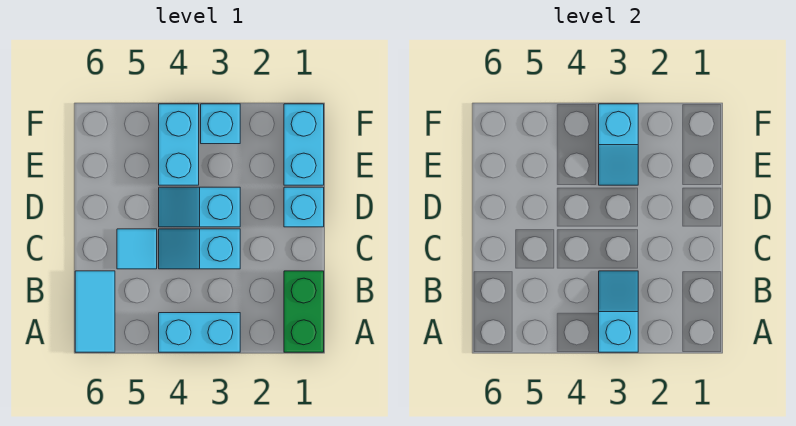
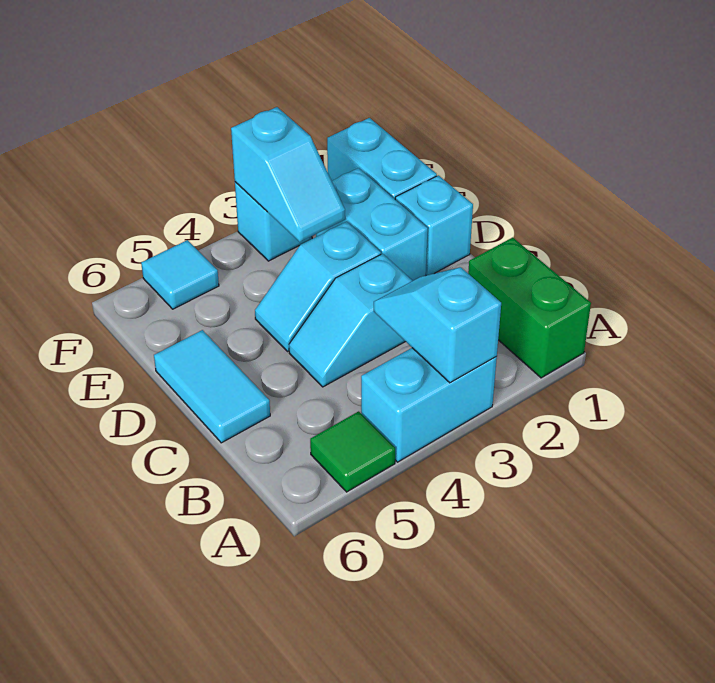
none -> green 1x1 tile [310,411,395,492]
cyan 1x2 tile [75,271,115,352] -> cyan 1x2 tile moved to [154,330,270,443]
cyan 1x1 tile [117,229,157,269] -> cyan 1x1 tile moved to [141,240,219,309]
cyan 1x2 brick [159,104,199,185] -> cyan 1x2 brick moved to [316,168,428,281]

